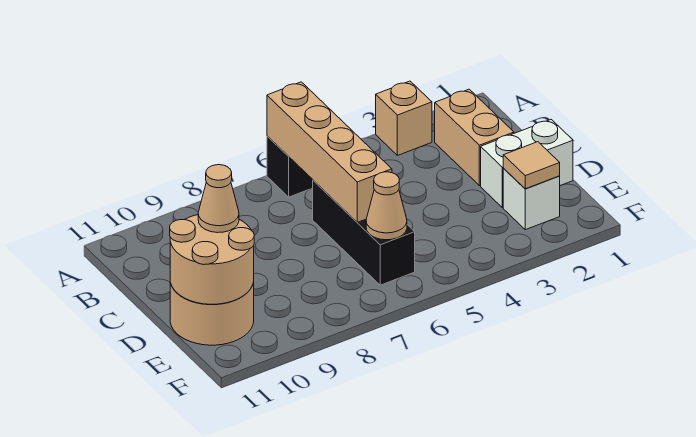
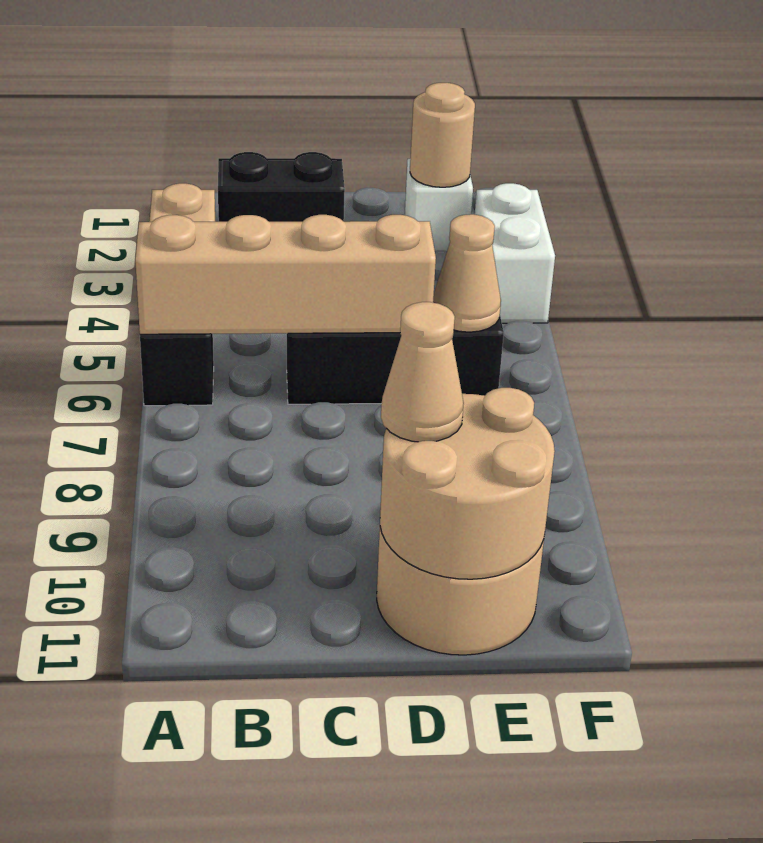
tan 1x2 brick [435,89,514,186] -> black 1x2 brick [218,152,345,222]
white 1x2 brick [481,119,573,208] -> white 1x2 brick moved to [475,183,555,323]
tan 1x1 tile [503,142,560,189] -> tan 1x1 round brick [410,83,475,187]

